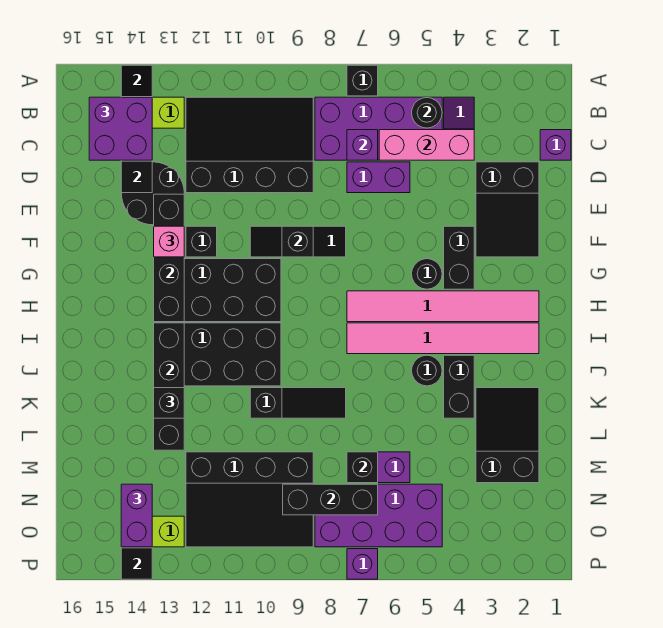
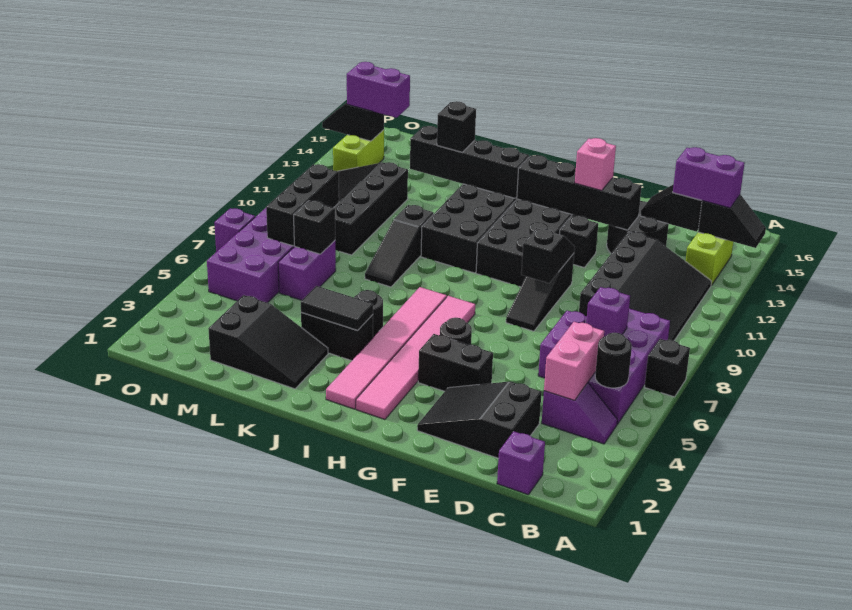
purple 2x2 brick [89,97,152,160] -> purple 1x2 brick [673,147,745,208]
pink 1x3 brick [379,130,474,160] -> pink 1x2 brick [544,322,604,400]
none -> black 1x2 tile [301,286,373,330]

